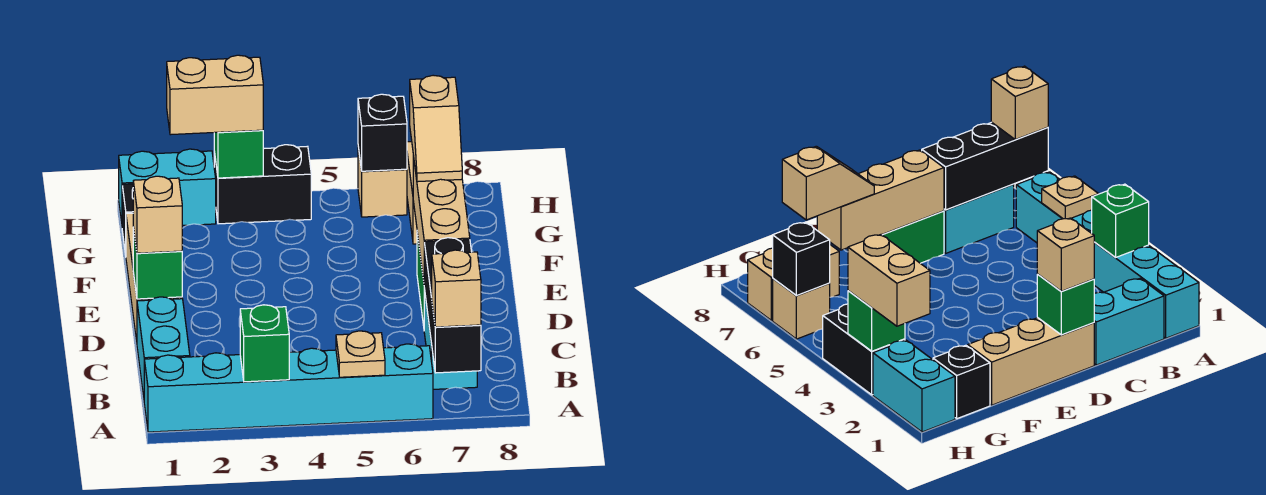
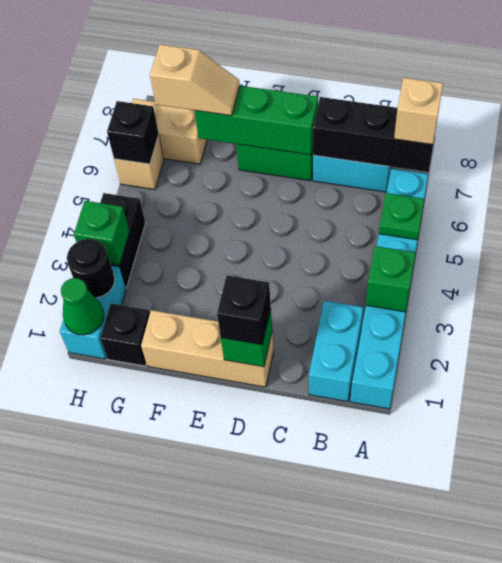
tan 1x1 plate [336,331,385,377] -> green 1x1 plate [379,193,424,240]
cyan 1x2 brick [137,297,190,397] -> cyan 1x2 brick turned to [309,301,363,402]
tan 1x1 brick [133,176,182,253] -> black 1x1 brick [217,275,271,345]
tan 1x3 brick [413,156,470,280] -> green 1x3 brick [195,86,318,155]
none -> green 1x1 cone [61,278,104,335]
none -> black 1x1 round brick [67,239,115,298]
tan 1x2 brick [167,55,263,135] -> none

